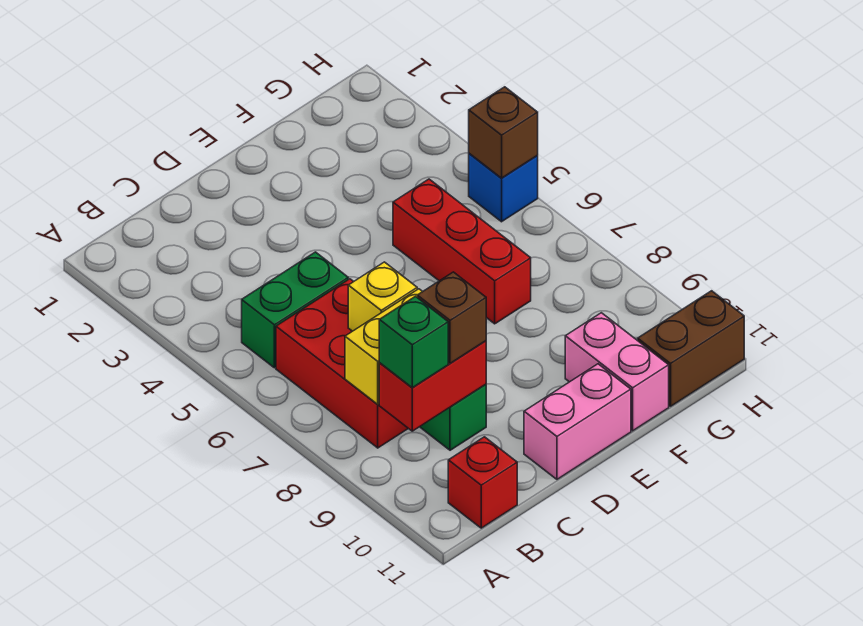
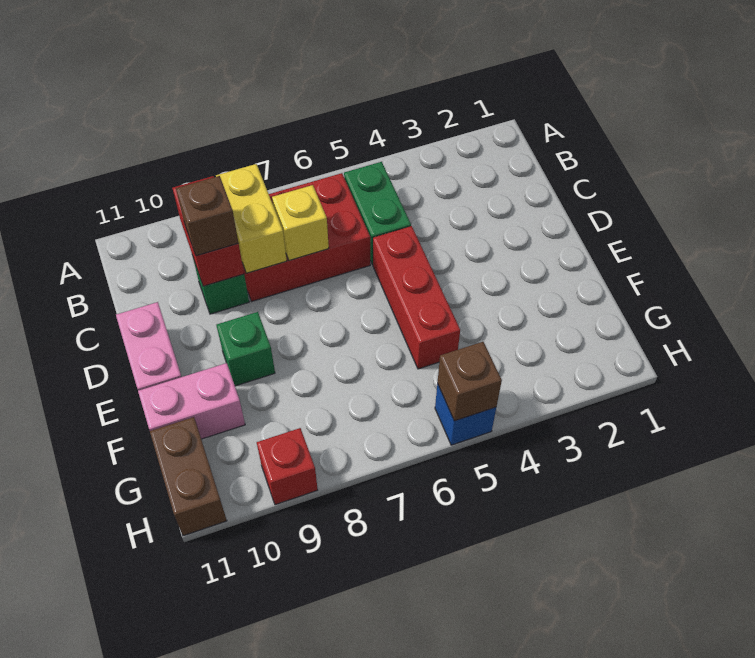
green 1x1 brick [379,296,448,388] -> green 1x1 brick moved to [216,312,275,386]
red 1x1 brick [448,437,517,528] -> red 1x1 brick moved to [257,428,318,505]
red 1x3 brick [393,179,531,324] -> red 1x3 brick turned to [373,226,460,369]

